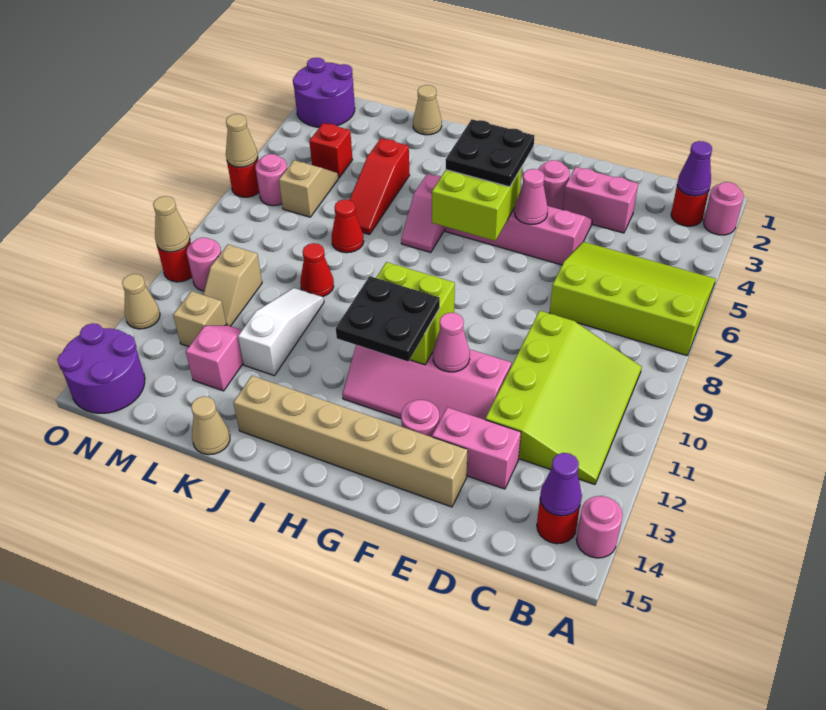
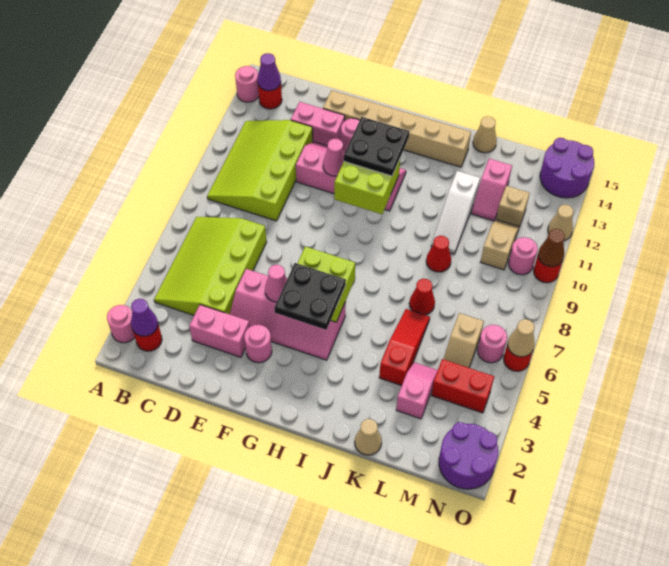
lime 3x4 slope [549,242,716,356] -> lime 3x4 slope turned to [154,217,267,315]
pink 1x2 slope [401,174,445,252] -> pink 1x2 slope moved to [396,362,438,419]
red 1x1 brick [309,123,353,177] -> red 1x2 brick [431,359,494,413]
tan 1x1 cone [153,196,190,252] -> brown 1x1 cone [538,229,565,267]

